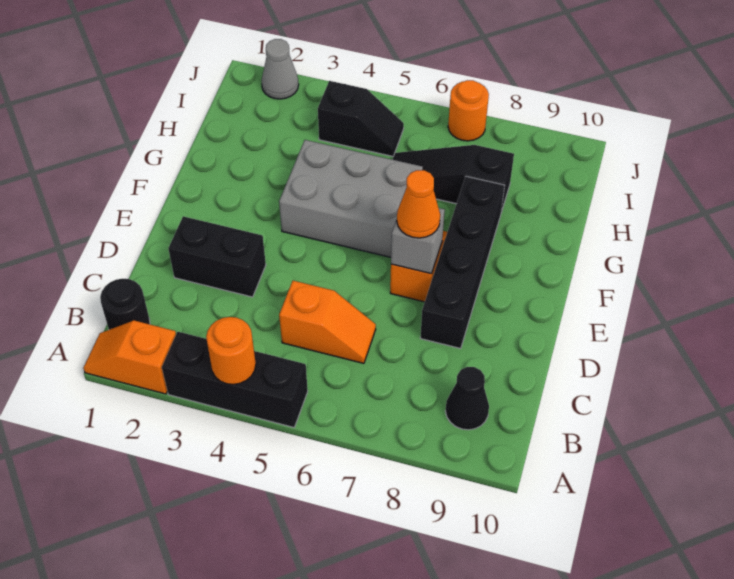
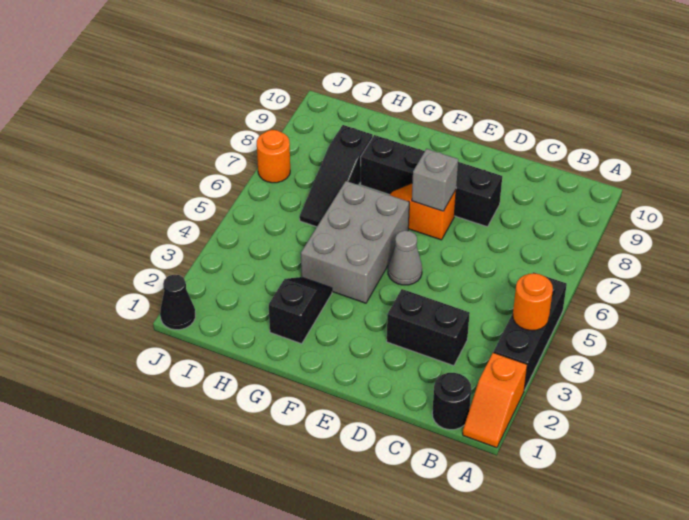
black 1x1 cone [445,367,489,430] -> black 1x1 cone moved to [160,275,195,330]
orange 1x2 slope [279,281,376,363] -> none
black 1x2 brick [168,216,266,297] -> black 1x2 brick turned to [387,289,470,366]
orange 1x1 cone [397,170,440,238] -> none
black 1x2 slope [318,81,404,156] -> black 1x2 slope moved to [269,277,332,344]
grey 1x1 cone [261,39,299,99] -> grey 1x1 cone moved to [388,231,422,285]

